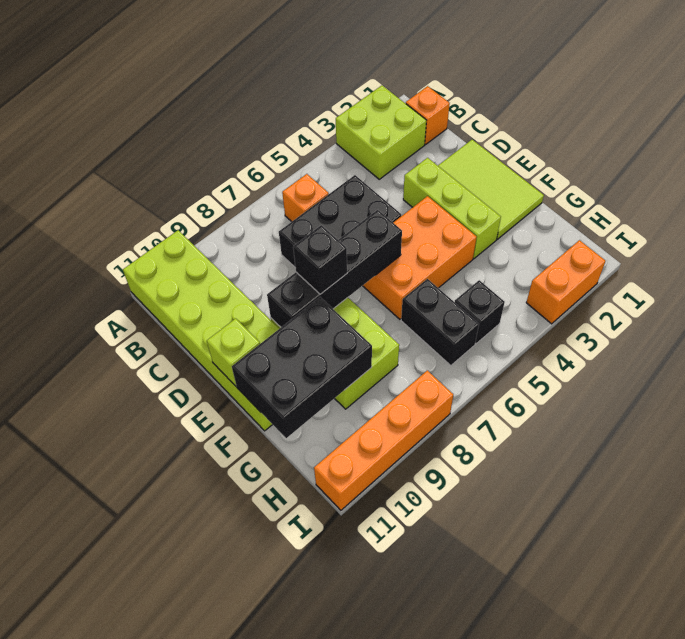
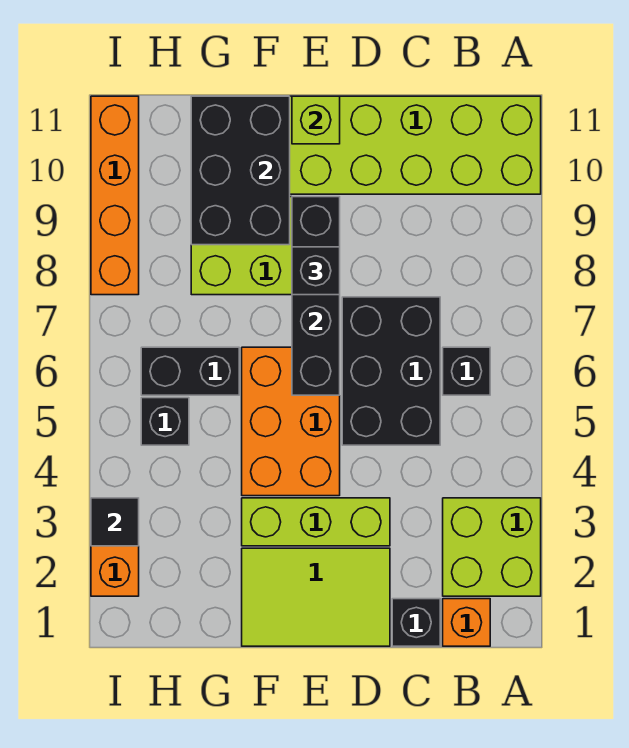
orange 1x1 brick [282,174,329,222] -> black 1x1 brick [443,347,490,395]
none -> black 1x1 brick [392,599,440,646]
none -> black 1x1 tile [91,498,139,546]

